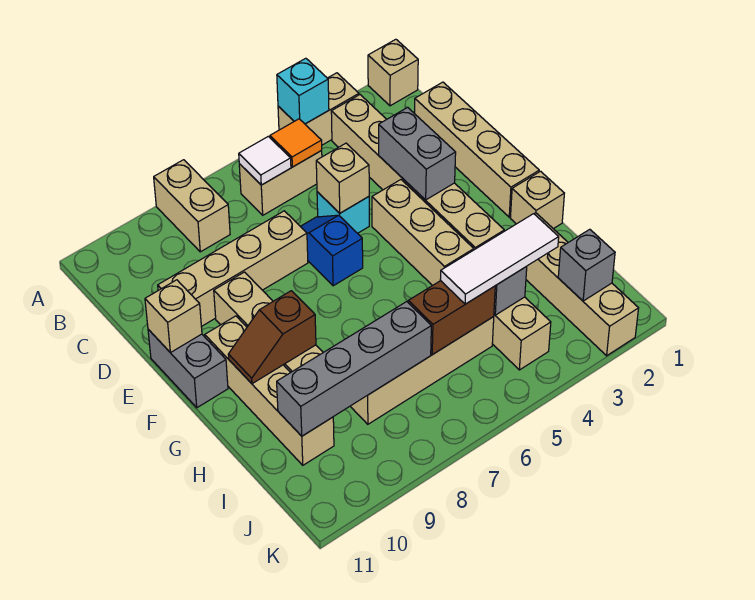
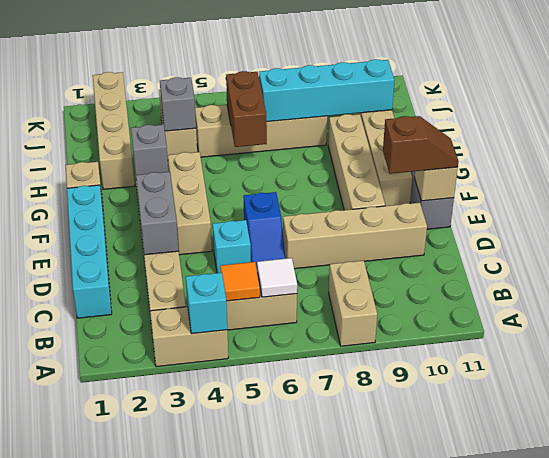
tan 1x1 brick [368,39,418,106] -> none
tan 1x4 brick [415,82,539,217] -> cyan 1x4 brick [67,185,112,318]
tan 1x1 brick [316,143,369,213] -> none
brown 1x2 slope [228,291,316,384] -> brown 1x2 slope moved to [383,116,459,174]
white 1x3 tile [440,214,559,304] -> none
brown 1x2 brick [408,281,495,355] -> brown 1x2 brick turned to [226,71,267,147]
grey 1x4 brick [277,302,431,436] -> cyan 1x4 brick [259,59,394,122]
grey 1x1 brick [558,229,615,301] -> grey 1x1 brick moved to [131,125,169,175]

